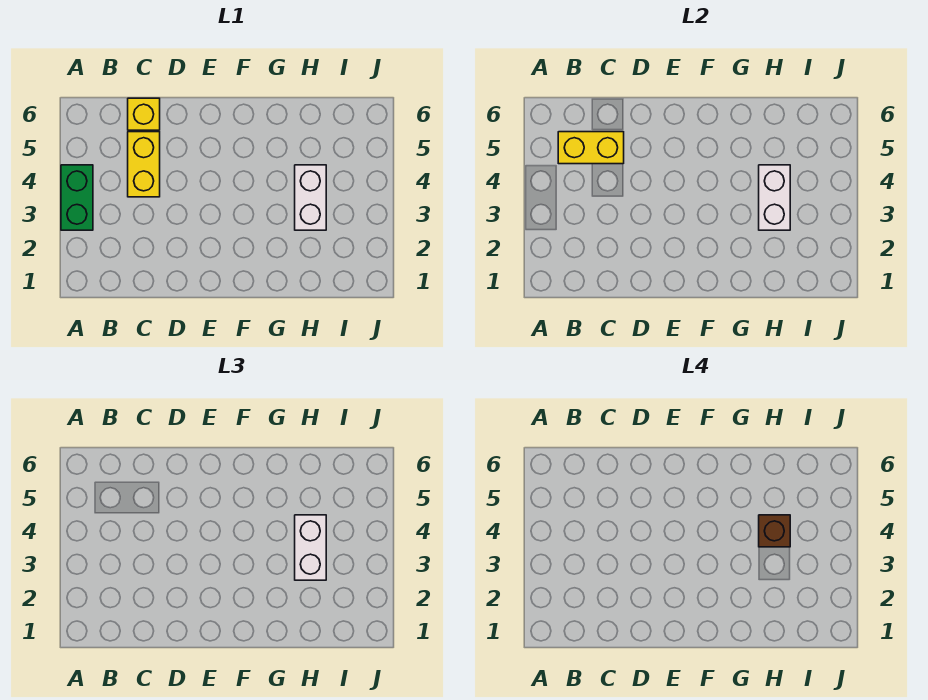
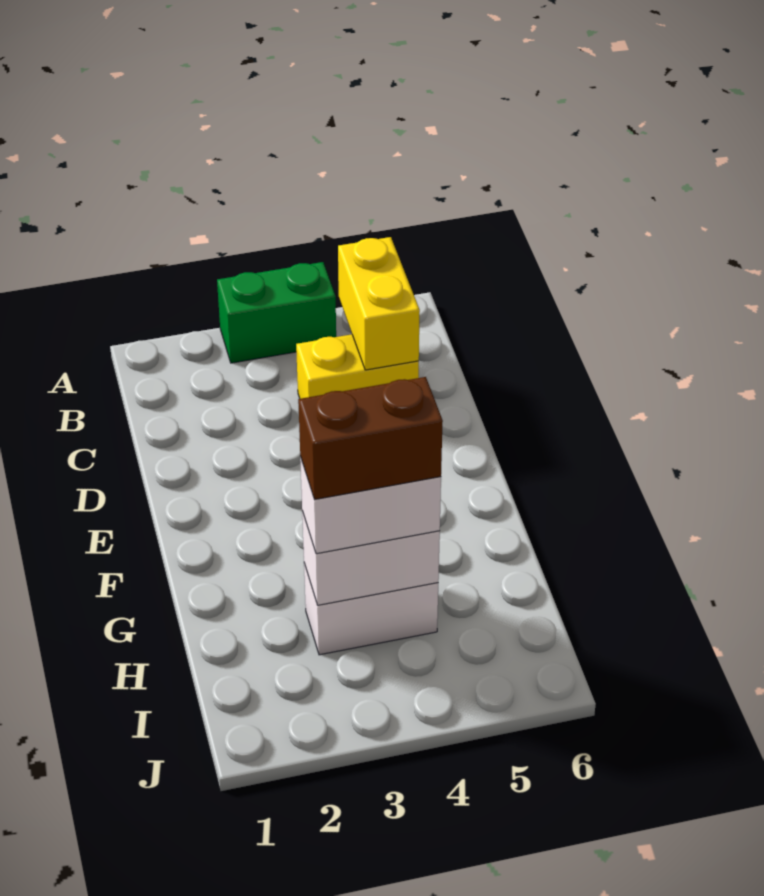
yellow 1x1 brick [128,98,160,130] -> none
brown 1x1 brick [759,515,790,547] -> brown 1x2 brick [298,377,443,500]

